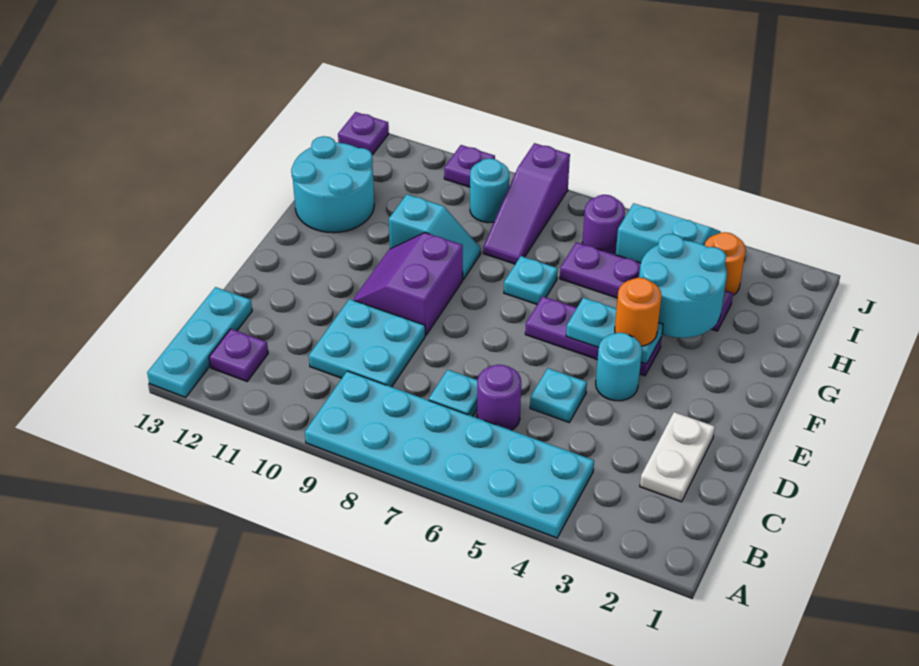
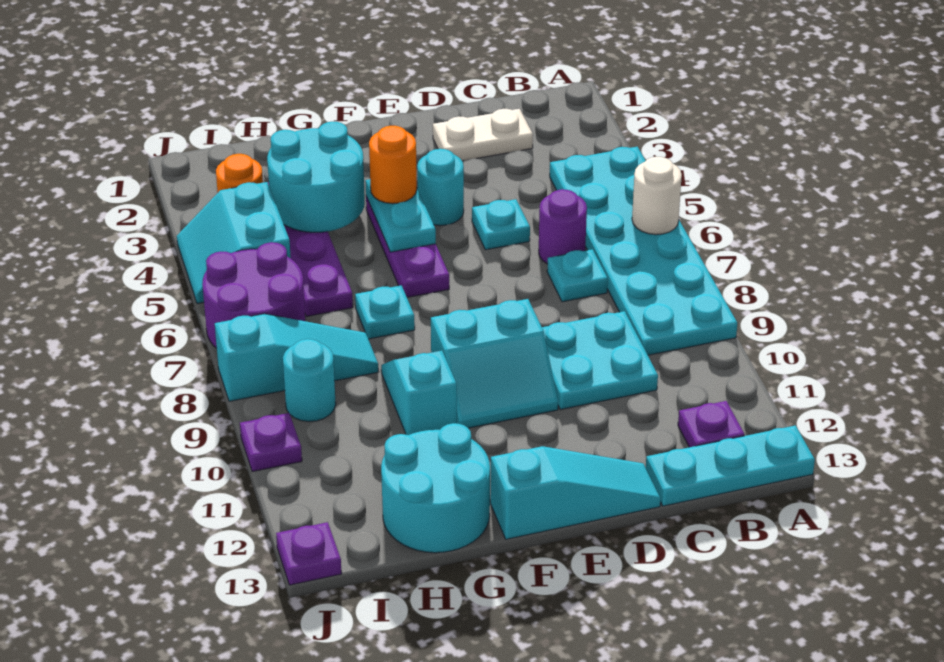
none -> white 1x1 round brick [632,157,682,235]
none -> cyan 1x3 slope [490,446,661,539]
purple 2x2 slope [353,233,463,335] -> cyan 2x2 slope [431,299,558,428]
purple 1x3 slope [483,143,570,264] -> cyan 1x3 slope [215,314,378,401]
purple 1x1 round brick [582,195,625,255] -> purple 2x2 round brick [202,242,305,348]

